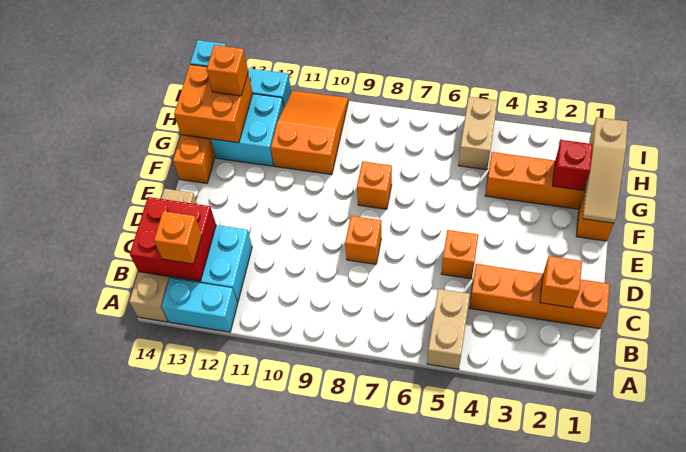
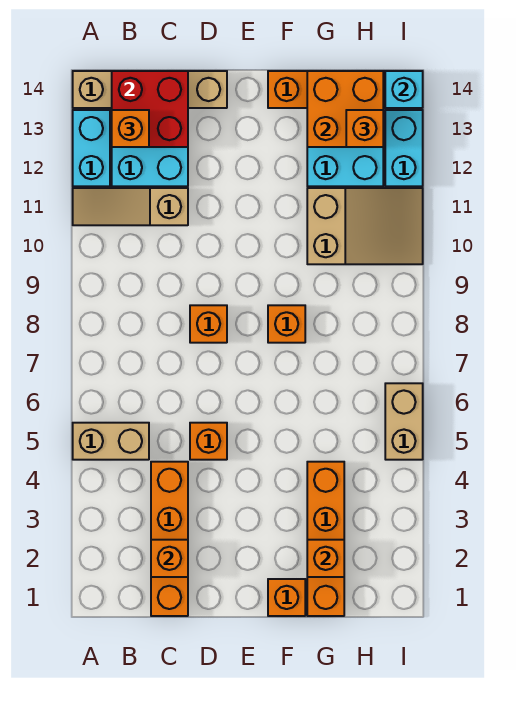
tan 1x3 slope [583,117,628,223] -> tan 1x3 slope moved to [73,188,188,225]
red 1x1 brick [553,140,592,190] -> orange 1x1 brick [307,540,344,577]
orange 2x3 slope [271,91,348,175] -> tan 2x3 slope [307,188,423,264]
tan 1x2 brick [458,97,497,170] -> tan 1x2 brick turned to [385,383,423,460]

